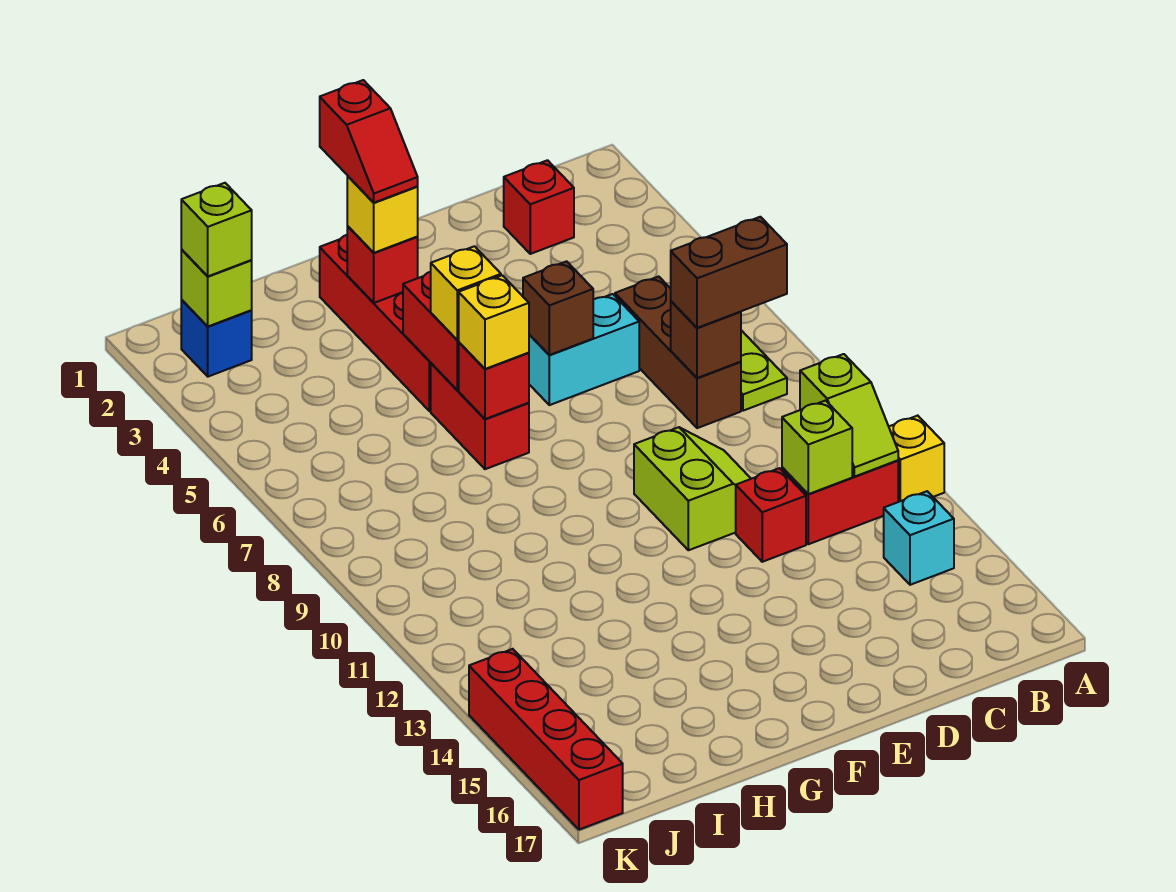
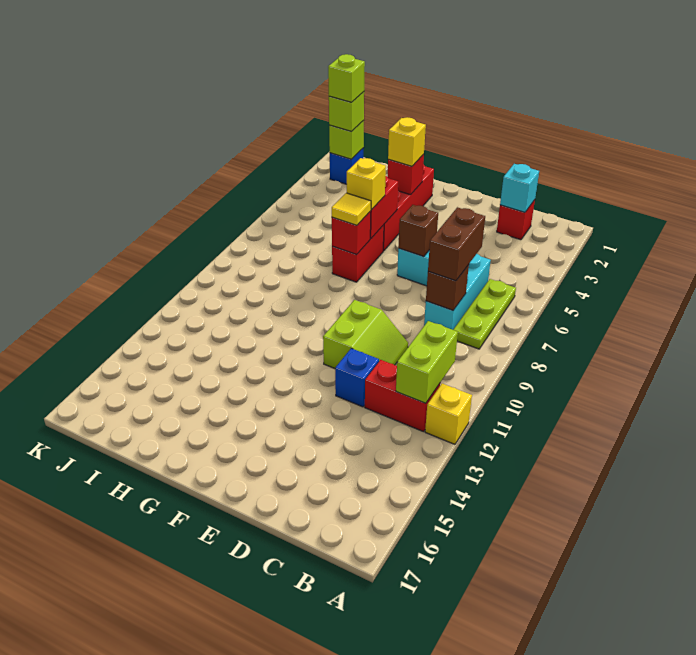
brown 1x2 brick [671,217,787,328] -> brown 1x2 brick turned to [428,207,485,281]
lime 1x2 slope [800,354,898,477] -> lime 1x2 brick [396,321,458,403]
cyan 1x1 brick [884,491,954,585] -> cyan 1x1 brick moved to [500,164,539,212]
brown 1x3 brick [615,276,741,428] -> cyan 1x3 brick [424,254,491,330]
lime 1x1 brick [782,401,852,494] -> lime 1x1 brick moved to [328,54,365,102]
red 1x1 brick [736,468,806,562] -> blue 1x1 brick [335,348,379,407]
red 1x2 slope [320,80,418,203] -> none
yellow 1x1 brick [459,275,529,369] -> yellow 1x1 tile [332,193,371,225]
red 1x4 brick [469,649,623,830] -> none

